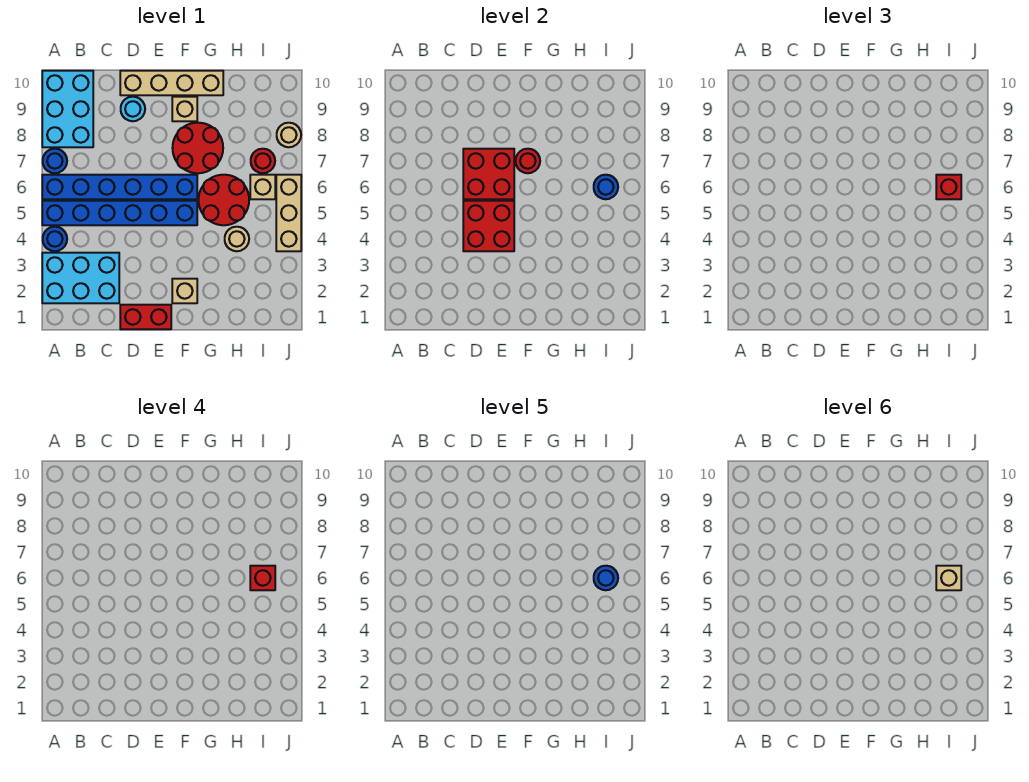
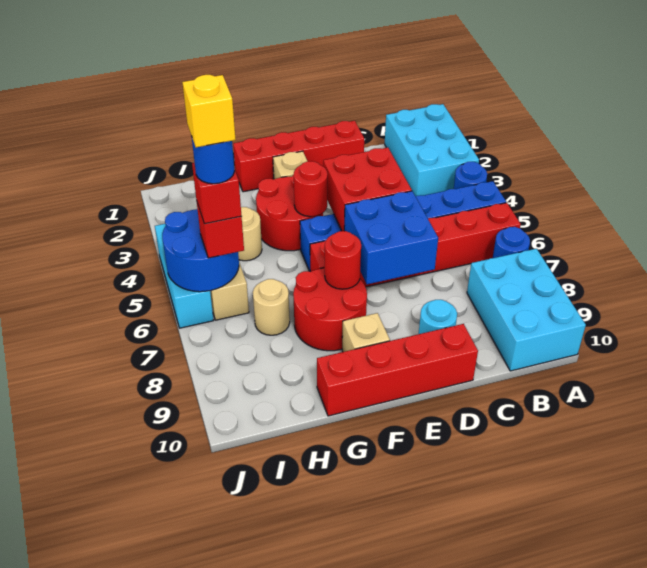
cyan 2x3 brick [42,253,119,303] -> cyan 2x3 brick turned to [385,104,479,196]
blue 1x6 brick [42,175,197,199] -> red 1x6 brick [310,203,521,287]
red 1x2 brick [120,305,171,329] -> red 1x4 brick [233,121,364,192]
red 2x2 brick [463,149,514,199] -> blue 2x2 brick [344,191,438,284]
tan 1x4 brick [120,71,223,95] -> red 1x4 brick [317,324,478,416]
red 2x2 round brick [199,175,249,225] -> red 2x2 round brick moved to [256,175,323,251]
blue 1x1 round brick [594,175,618,199] -> blue 2x2 round brick [162,209,239,292]
tan 1x1 brick [936,566,961,590] -> yellow 1x1 brick [182,75,236,147]
red 1x1 round brick [251,149,275,173] -> red 1x1 round brick moved to [294,161,328,217]
tan 1x3 brick [276,175,301,251] -> cyan 1x3 brick [155,224,214,328]
tan 1x1 round brick [277,123,301,147] -> tan 1x1 round brick moved to [253,279,290,335]

